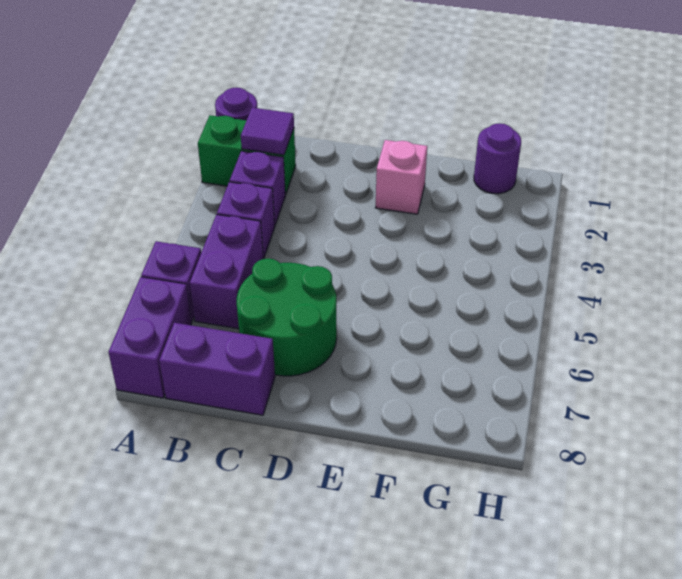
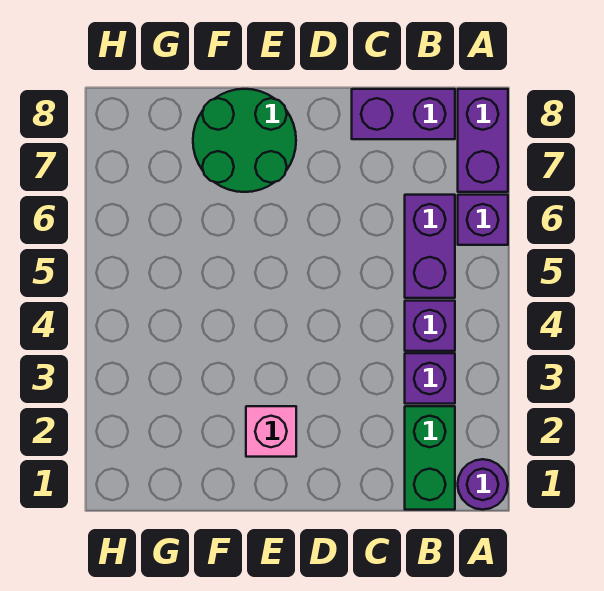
green 1x2 brick [198,115,296,195] -> green 1x2 brick turned to [405,406,455,510]
purple 1x1 tile [241,108,294,155] -> none
green 2x2 round brick [237,258,337,376] -> green 2x2 round brick moved to [193,89,296,192]
purple 1x1 round brick [474,123,521,194] -> none

